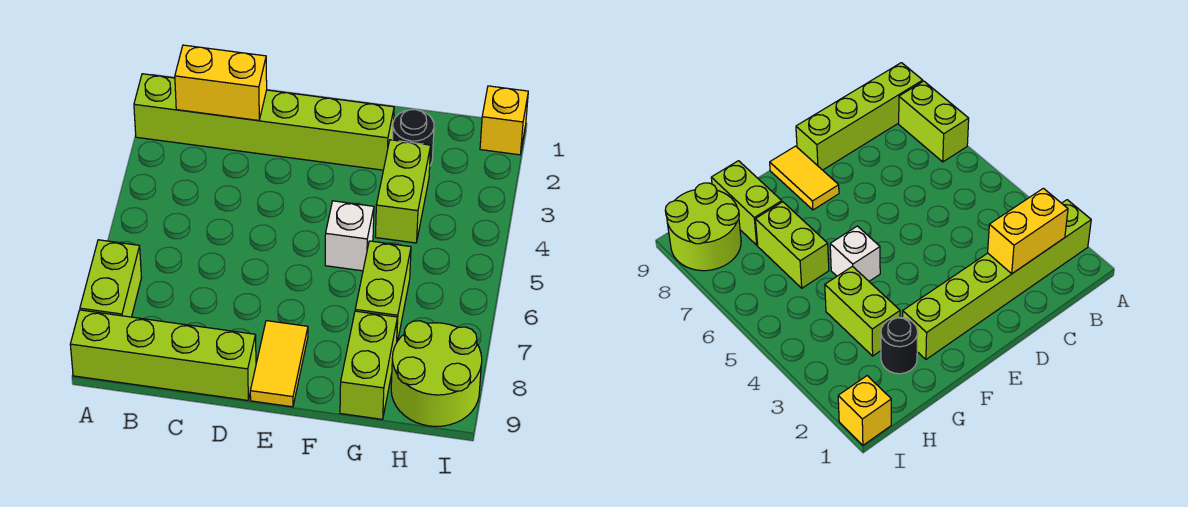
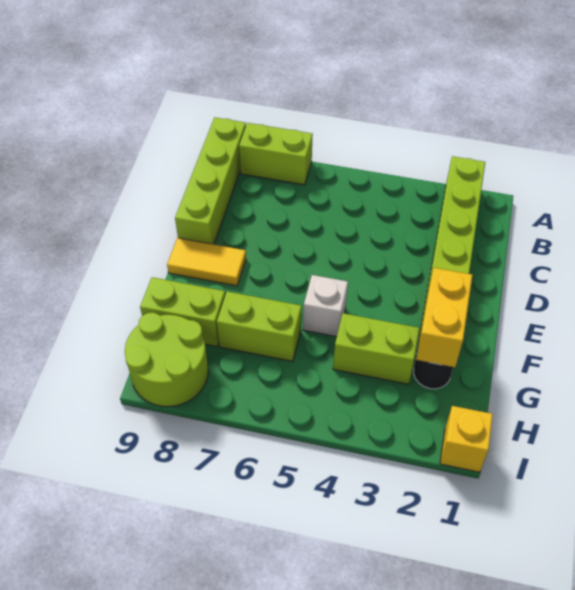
yellow 1x2 brick [175,45,267,121] -> yellow 1x2 brick moved to [416,268,472,367]

